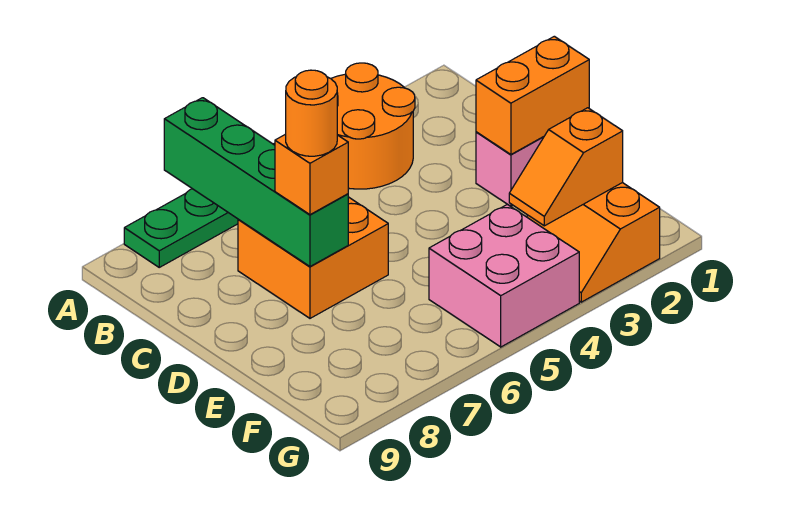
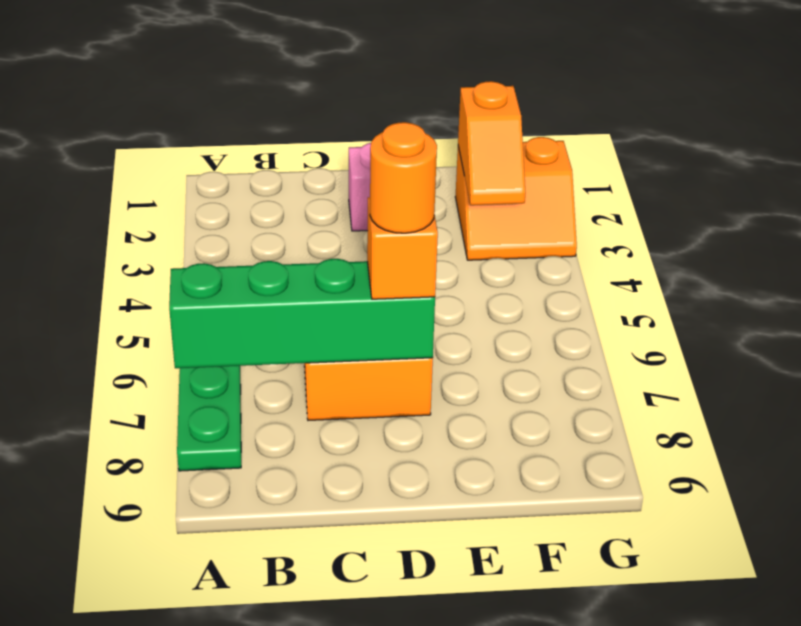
orange 2x2 round brick [331,63,415,189] -> none
orange 1x2 brick [476,36,589,154] -> none
pink 2x2 brick [429,204,579,347] -> none

